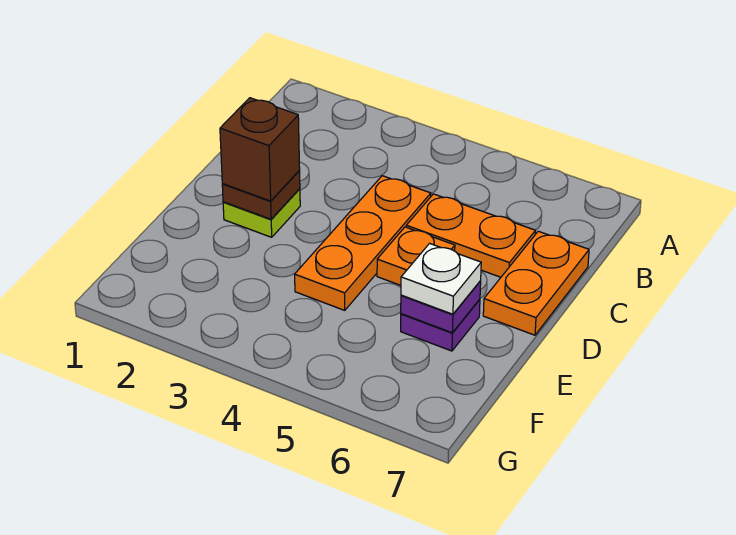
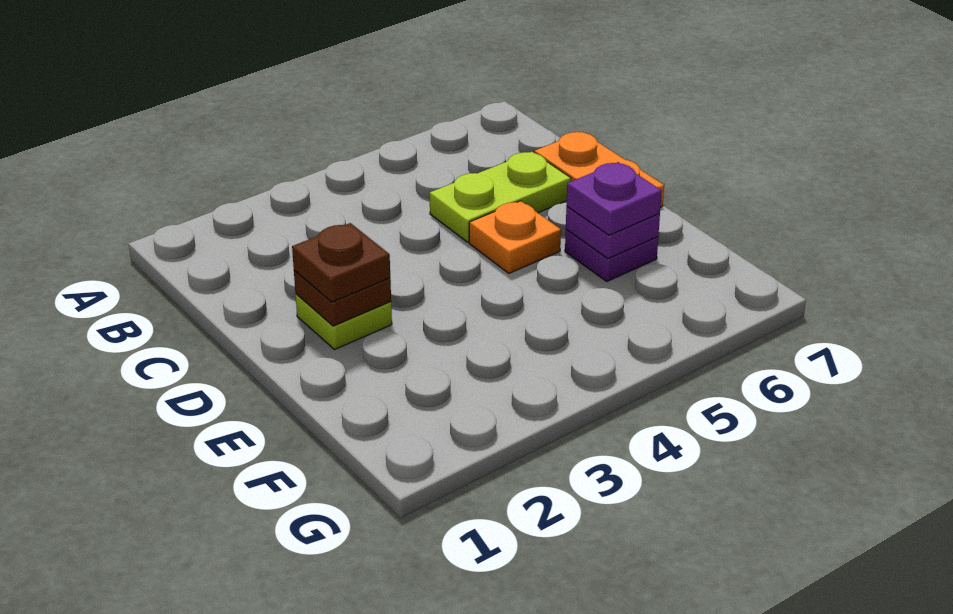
orange 1x3 plate [295,176,431,310] -> none
orange 1x2 plate [406,194,535,277] -> lime 1x2 plate [430,152,571,242]
brown 1x1 brick [220,98,300,201] -> brown 1x1 plate [292,223,390,302]
white 1x1 plate [401,243,481,314] -> purple 1x1 plate [566,162,662,235]

